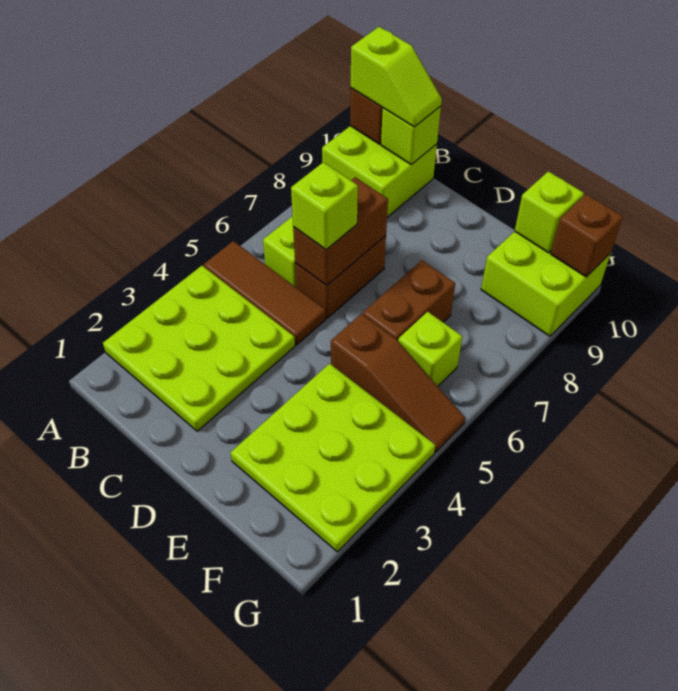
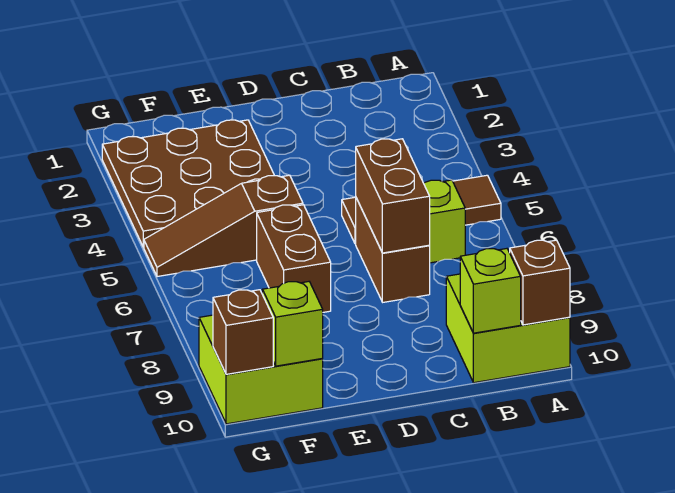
lime 3x3 plate [103,266,295,431] -> none
lime 1x2 slope [351,27,442,127] -> none
lime 1x1 brick [291,162,358,250] -> none
lime 3x3 plate [231,364,435,552] -> brown 3x3 plate [102,120,274,247]
lime 1x1 brick [398,312,462,386] -> none

